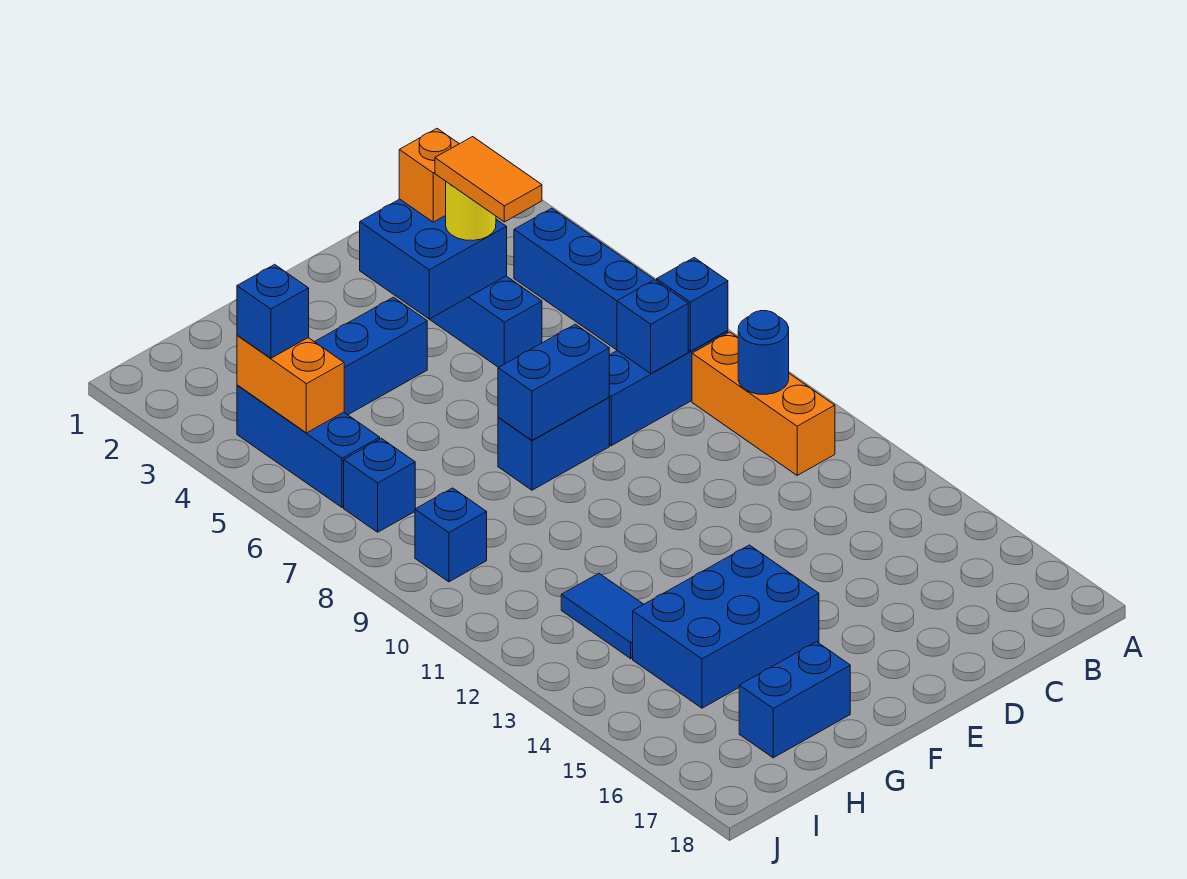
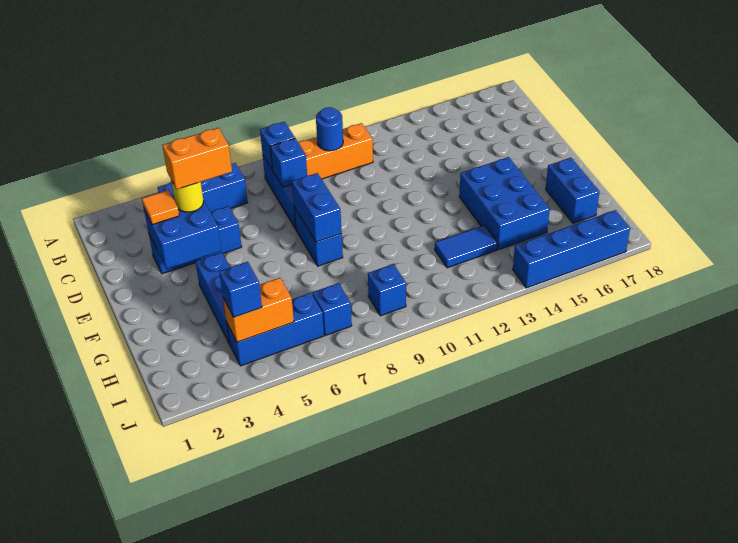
orange 1x1 brick [399,129,459,222] -> orange 1x1 tile [142,190,179,225]
orange 1x2 tile [435,137,542,222] -> orange 1x2 brick [162,128,232,189]
none -> blue 1x4 brick [513,210,630,288]

